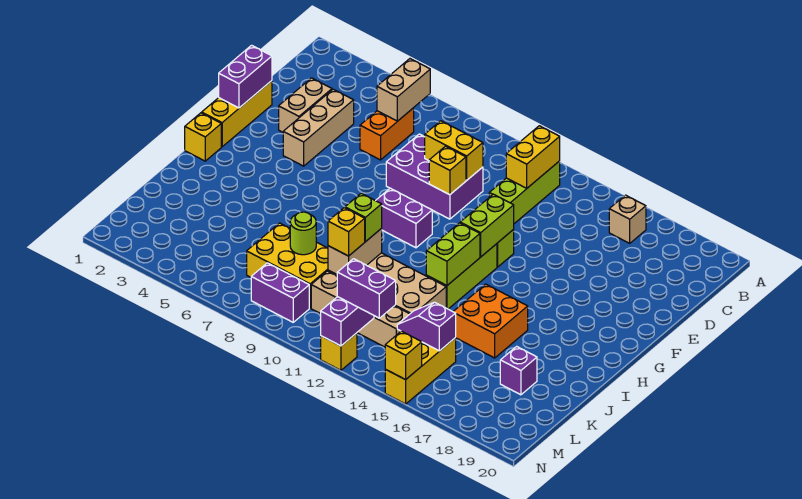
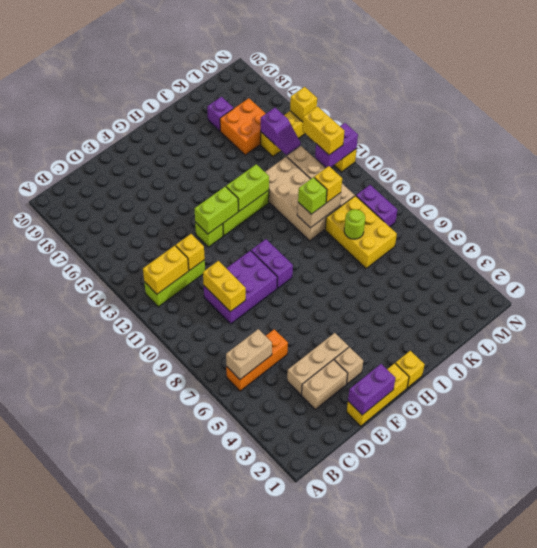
tan 1x1 brick [609,195,646,243] -> tan 1x1 brick moved to [334,347,363,384]
orange 1x2 brick [360,108,414,160] -> orange 1x3 brick [226,329,288,391]
purple 2x3 brick [386,134,483,219] -> purple 2x3 brick turned to [204,251,277,324]
yellow 1x1 brick [429,146,466,195] -> yellow 1x1 brick moved to [176,234,205,271]
orange 2x2 brick [453,284,528,358] -> orange 2x2 brick moved to [220,98,266,155]
purple 1x2 brick [337,259,396,318] -> yellow 1x2 brick [303,107,344,155]

